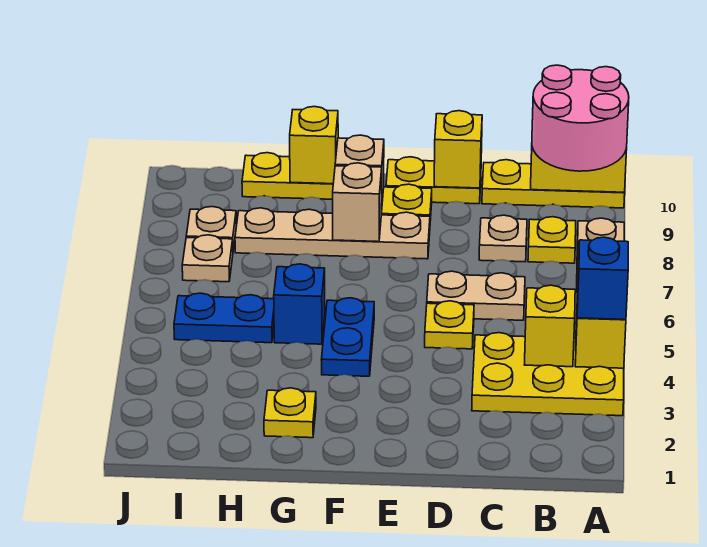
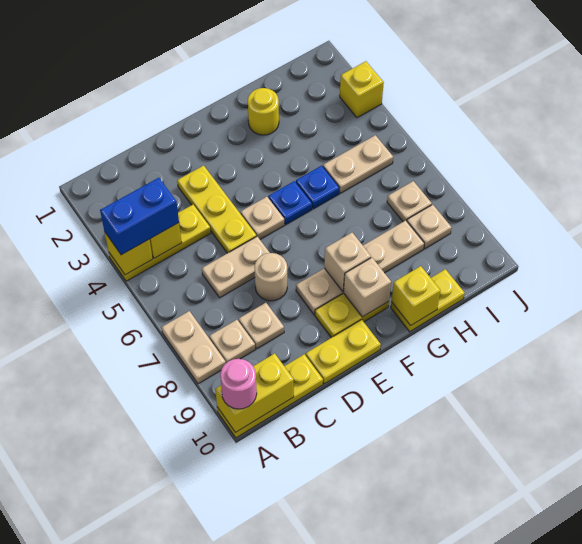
yellow 2x3 plate [472,333,624,416] -> yellow 1x3 plate [109,205,211,281]
blue 1x1 brick [577,237,628,319] -> blue 1x2 brick [100,178,179,255]
pink 2x2 round brick [532,65,629,171] -> pink 1x1 round brick [220,359,257,409]
yellow 1x1 plate [528,217,576,263] -> tan 1x1 plate [209,320,255,363]
yellow 1x1 plate [425,301,474,349] -> yellow 1x3 plate [177,165,257,253]
none -> tan 1x1 round brick [254,253,287,301]
yellow 1x1 brick [434,111,482,188] -> yellow 1x1 brick moved to [340,61,384,118]
none -> tan 1x1 plate [241,197,285,239]
blue 1x2 plate [321,298,374,376] -> blue 1x1 plate [268,181,312,224]
yellow 1x1 plate [264,388,316,438] -> yellow 1x1 round brick [248,88,279,135]
blue 1x1 brick [274,264,325,344] -> blue 1x1 plate [296,166,339,209]
blue 1x2 plate [174,293,274,343] -> tan 1x2 plate [323,135,393,193]

